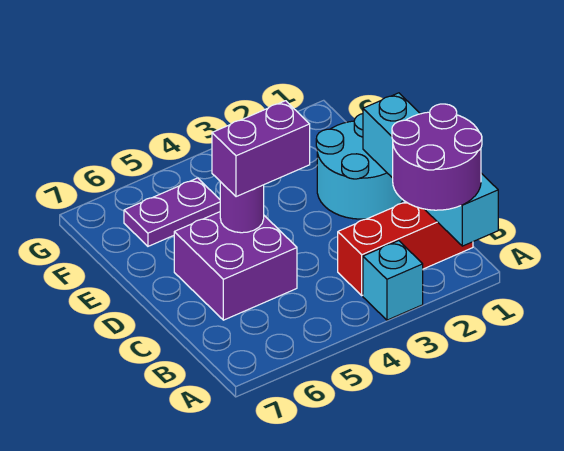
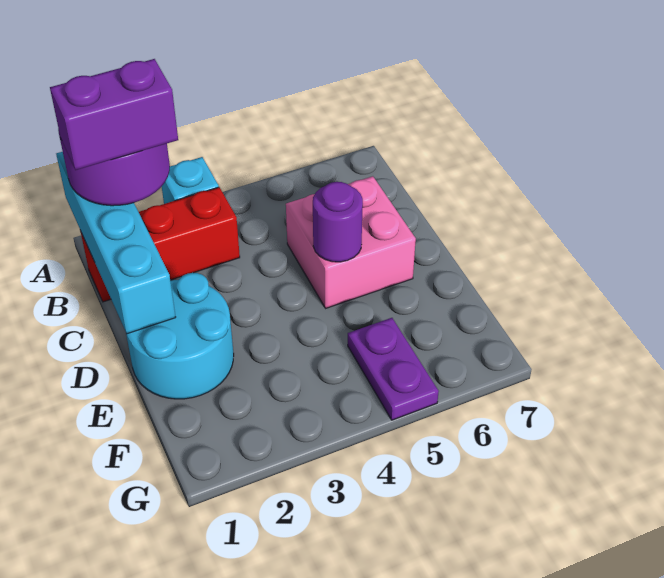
purple 2x2 brick [174,212,297,320] -> pink 2x2 brick [286,176,416,308]
purple 1x2 brick [212,101,310,197] -> purple 1x2 brick moved to [50,59,178,170]
purple 1x2 plate [124,178,220,246] -> purple 1x2 plate turned to [348,318,439,420]

